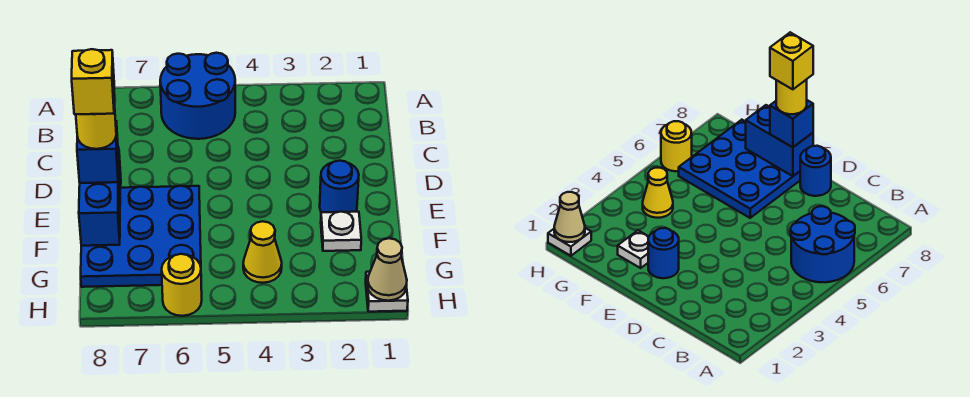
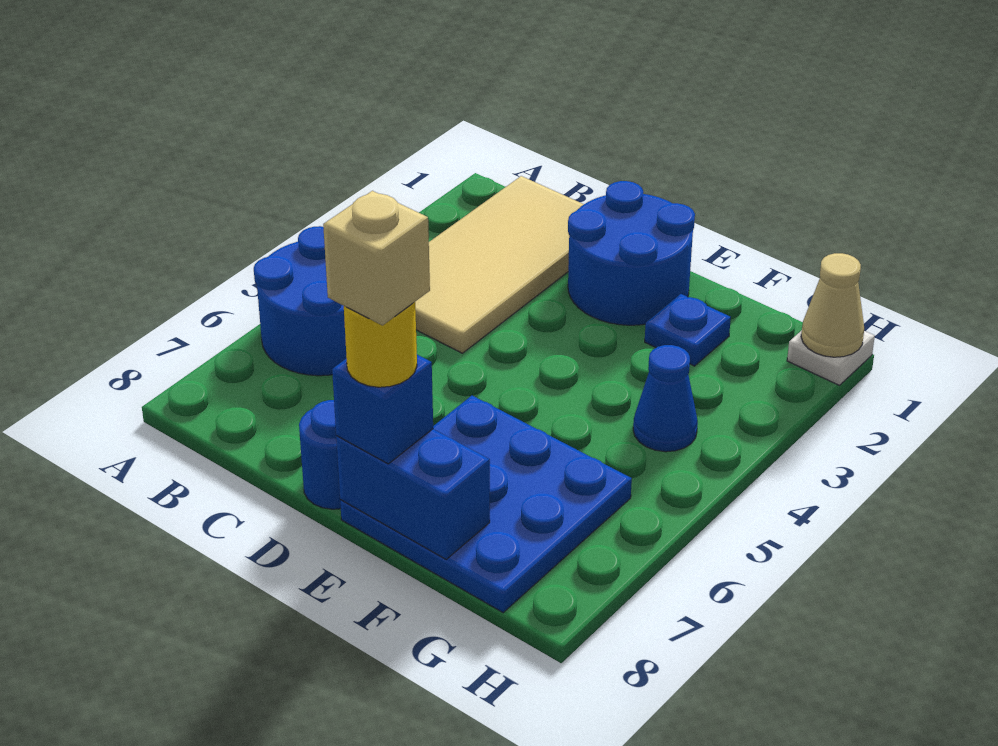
none -> tan 2x4 tile [415,176,584,353]
blue 1x1 round brick [320,161,359,212] -> blue 2x2 round brick [568,181,695,325]
yellow 1x1 brick [72,49,114,114] -> tan 1x1 brick [323,191,430,325]
white 1x1 plate [321,212,361,251] -> blue 1x1 plate [645,294,731,366]
yellow 1x1 cone [243,221,282,283] -> blue 1x1 cone [633,345,698,452]
yellow 1x1 round brick [162,254,202,316] -> none

